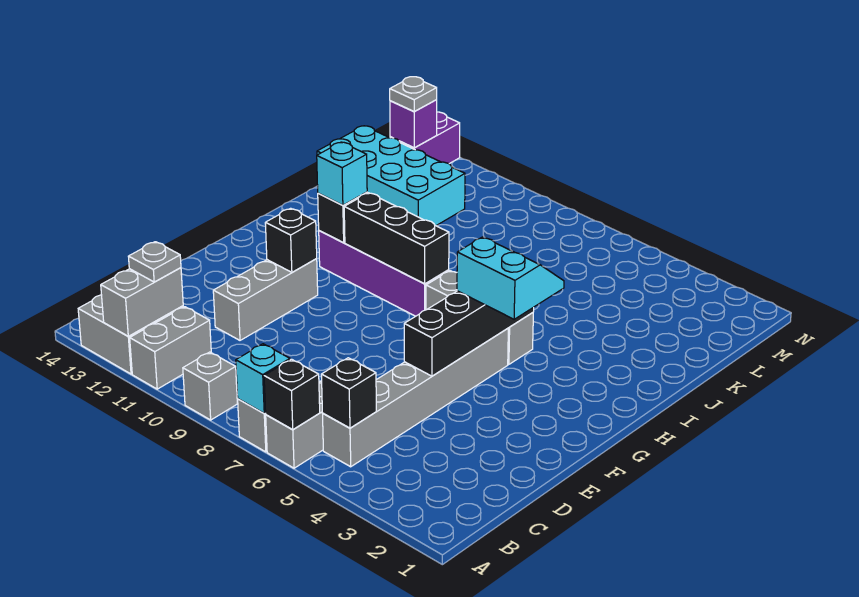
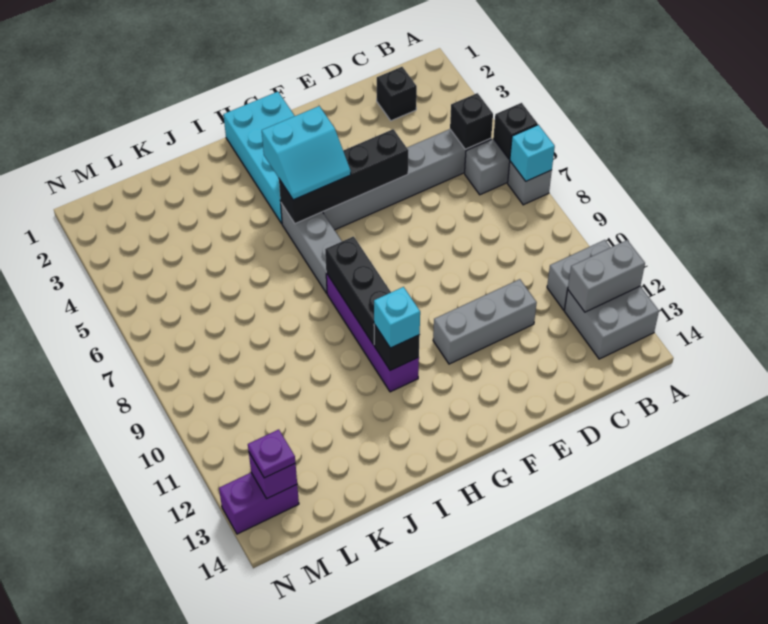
grey 1x1 brick [183,352,237,420] -> none
grey 1x1 plate [128,242,181,282] -> none
black 1x1 brick [265,208,317,272] -> black 1x1 brick moved to [377,67,417,121]
cyan 2x2 slope [457,237,564,319] -> cyan 2x2 slope turned to [262,106,351,200]
cyan 2x4 brick [317,126,465,226] -> cyan 2x4 brick moved to [223,92,294,224]
grey 1x1 plate [390,77,437,112] -> purple 1x1 plate [248,430,295,478]

